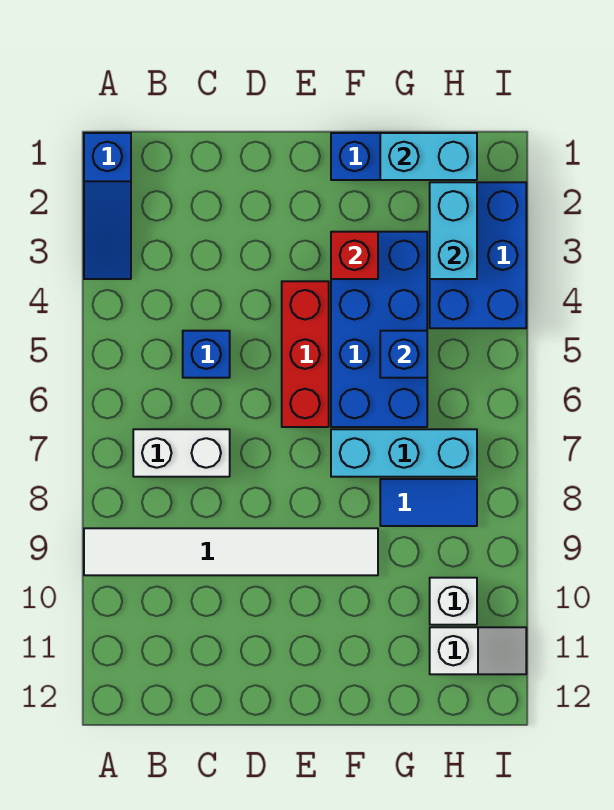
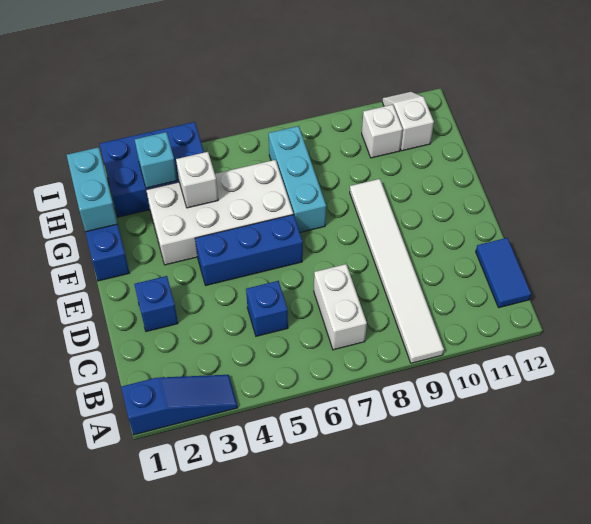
red 1x3 brick [282,281,329,427] -> blue 1x3 brick [195,215,303,285]
blue 2x4 brick [331,232,427,427] -> white 2x4 brick [146,160,293,265]
red 1x1 brick [331,232,378,279] -> none
none -> white 1x1 brick [176,152,218,208]
blue 1x1 brick [380,331,427,378] -> blue 1x1 brick moved to [134,276,178,332]
blue 1x2 tile [380,479,477,526] -> blue 1x2 tile moved to [476,238,531,308]
cyan 1x2 brick [430,182,477,279] -> cyan 1x1 brick [135,132,177,188]

